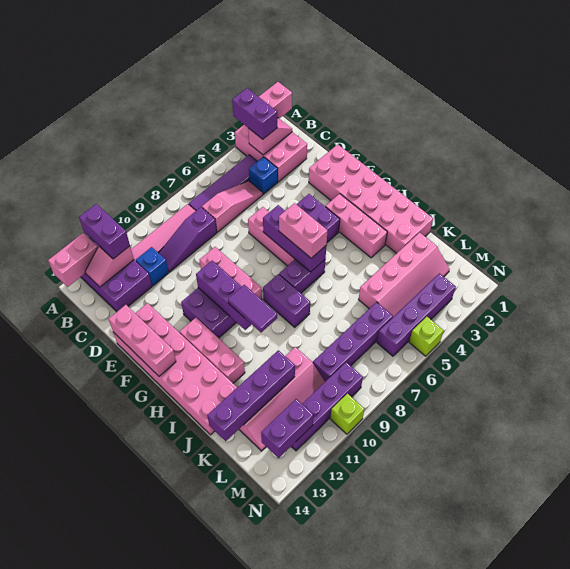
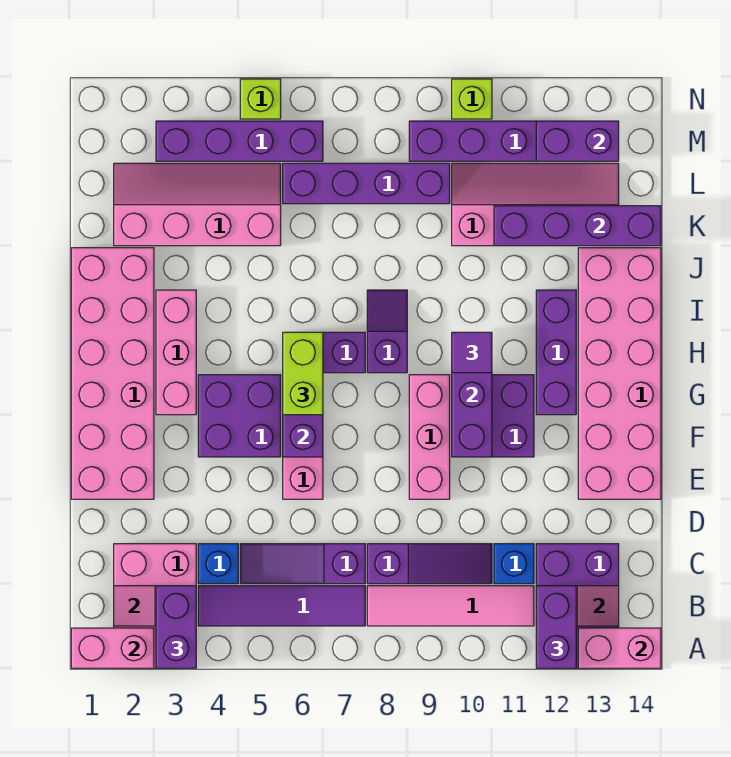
pink 1x3 slope [202,181,263,232] -> purple 1x3 slope [240,544,365,584]
pink 1x3 brick [109,305,176,376] -> none
pink 1x2 brick [279,203,328,258] -> lime 1x2 brick [283,332,323,415]
pink 1x3 brick [180,318,245,383] -> purple 1x3 brick [536,290,576,415]
purple 1x2 brick [263,274,310,327] -> purple 1x2 slope [367,290,407,373]
purple 1x2 tile [228,285,277,332] -> purple 1x1 tile [452,332,492,373]

